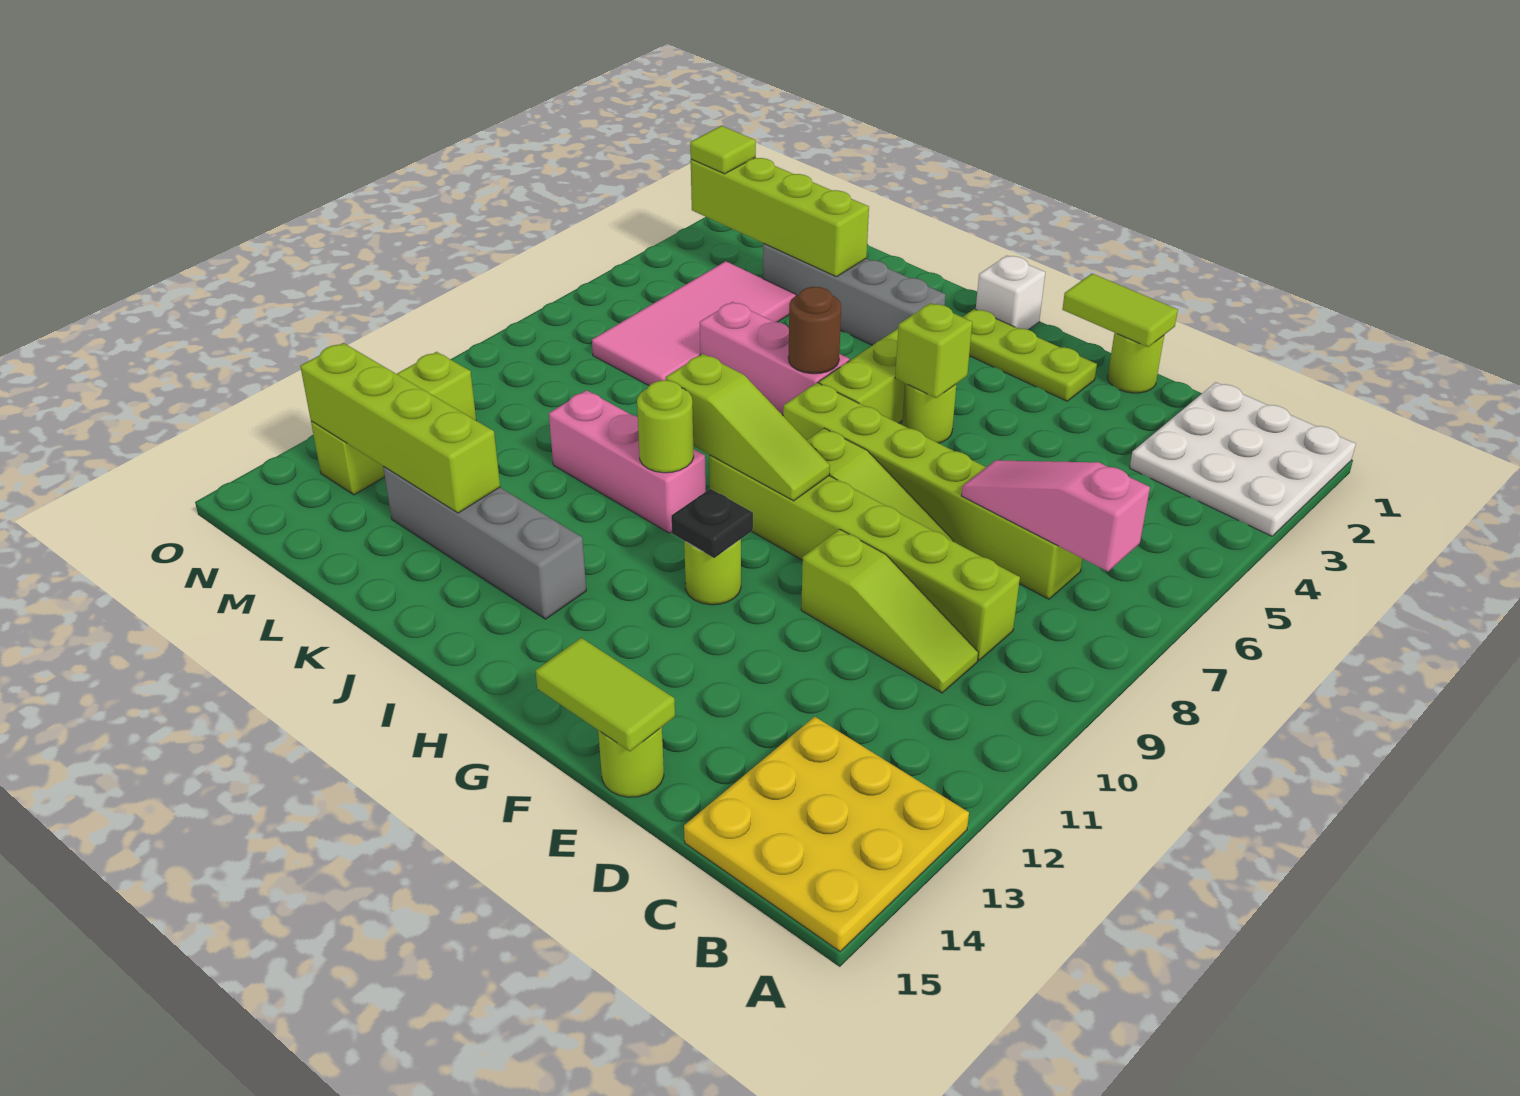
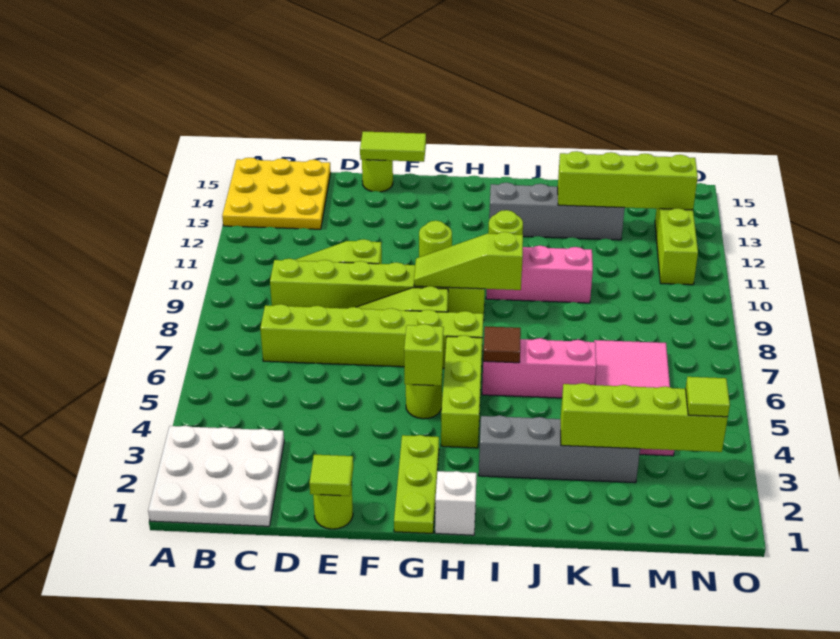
pink 1x3 slope [961,460,1150,571] -> none
lime 1x2 tile [1062,274,1178,347] -> lime 1x1 tile [309,455,353,496]
lime 1x3 plate [963,309,1097,401] -> lime 1x3 plate turned to [394,435,439,533]
black 1x1 plate [671,489,753,558] -> none
brown 1x1 round brick [788,287,841,374] -> brown 1x1 tile [483,326,521,363]

